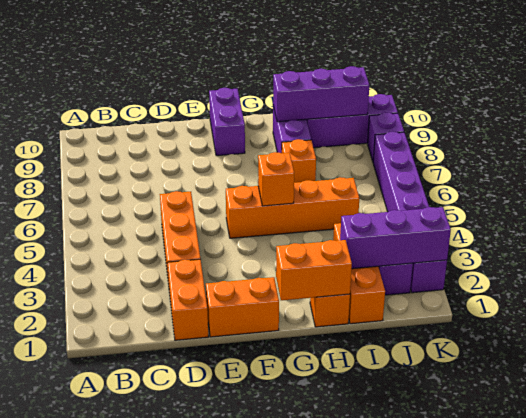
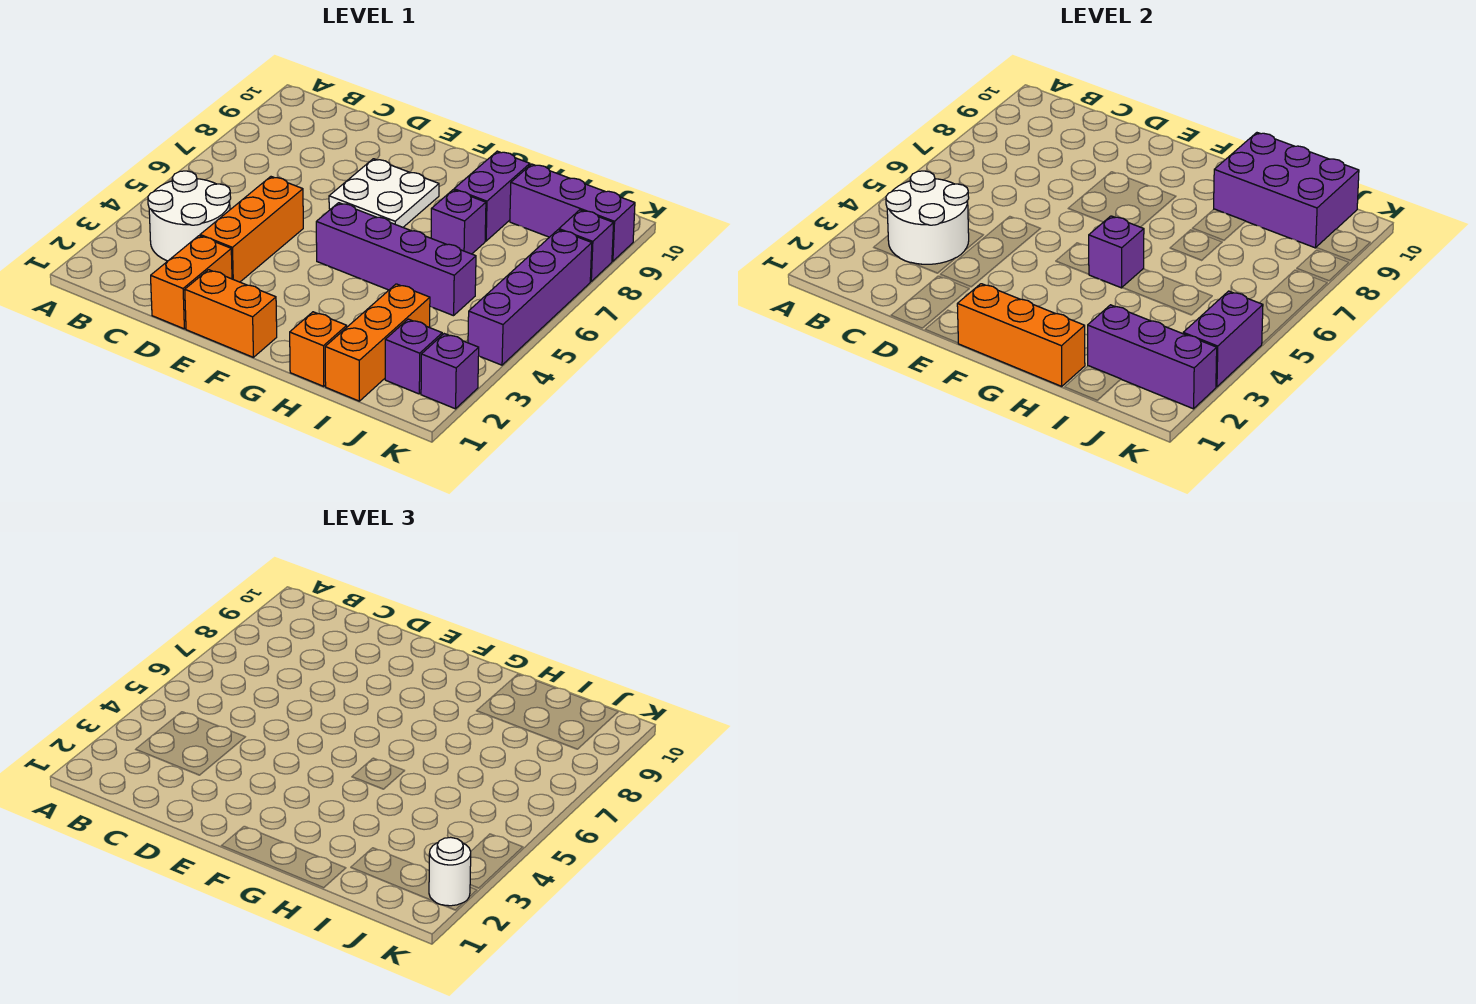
none -> white 2x2 round brick [148,171,231,261]
none -> white 2x2 round brick [886,171,969,264]
none -> white 2x2 plate [329,159,439,227]
orange 1x4 brick [226,177,359,238] -> purple 1x4 brick [316,203,476,316]
purple 1x2 brick [209,88,245,156] -> purple 1x2 brick moved to [1183,291,1263,387]
orange 1x2 brick [276,240,352,300] -> orange 1x3 brick [957,284,1085,386]
orange 1x1 brick [258,152,294,206] -> purple 1x1 brick [1089,216,1144,288]
orange 1x1 brick [282,139,316,183] -> purple 1x1 brick [431,190,486,254]
purple 1x3 brick [273,66,369,122] -> purple 2x3 brick [1214,133,1359,248]
none -> white 1x1 round brick [429,837,471,906]

